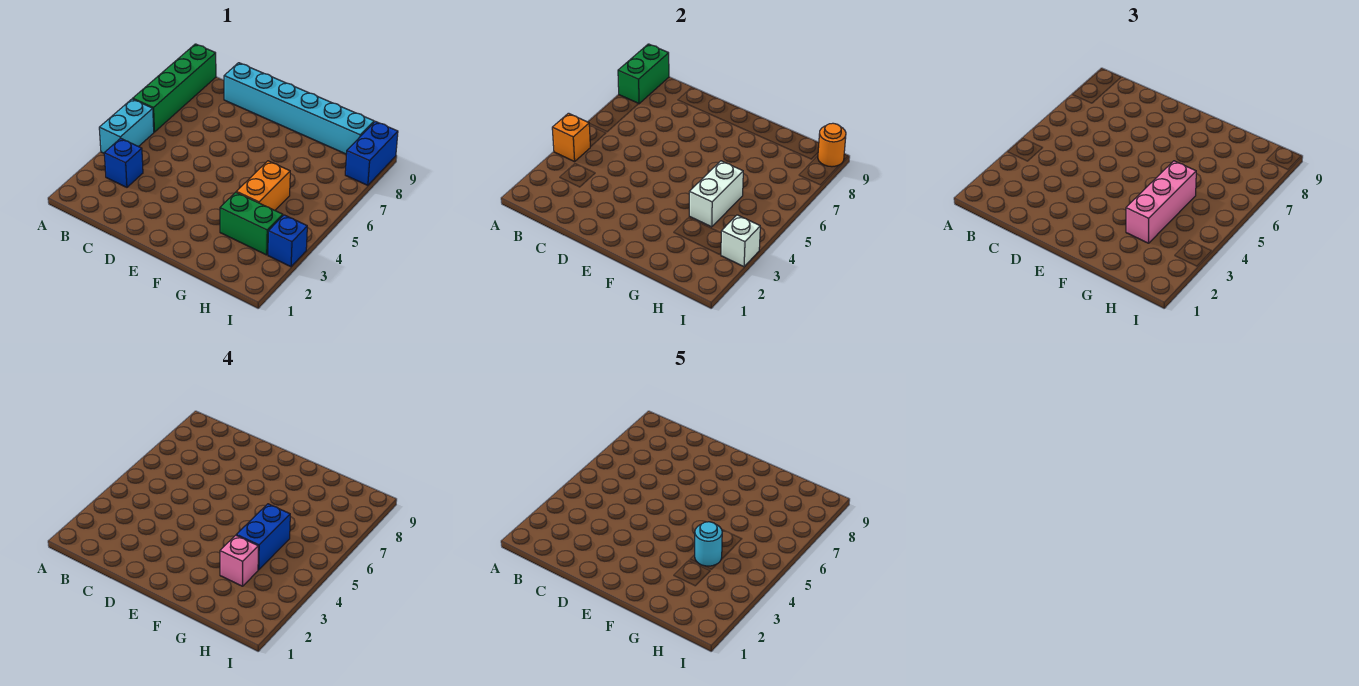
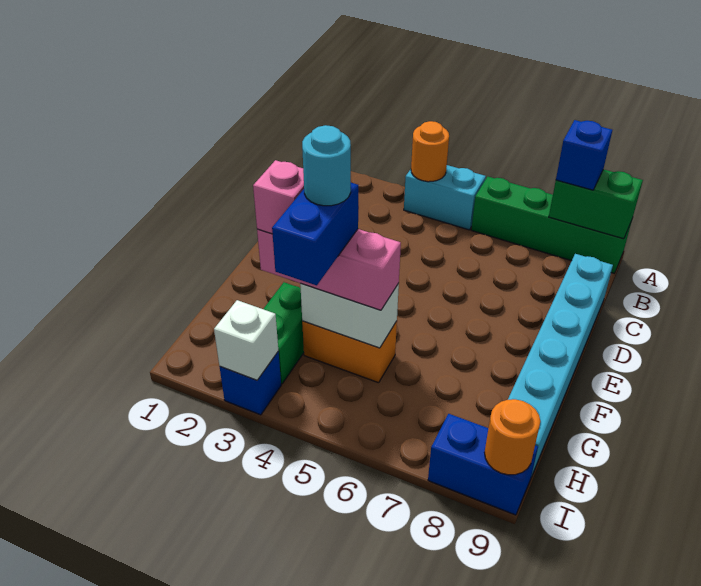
orange 1x1 brick [552,113,590,162] -> orange 1x1 round brick [411,121,449,182]
blue 1x1 brick [104,138,143,187] -> blue 1x1 brick moved to [556,120,612,190]
blue 1x2 brick [236,504,290,570] -> blue 1x2 brick turned to [272,183,358,285]

